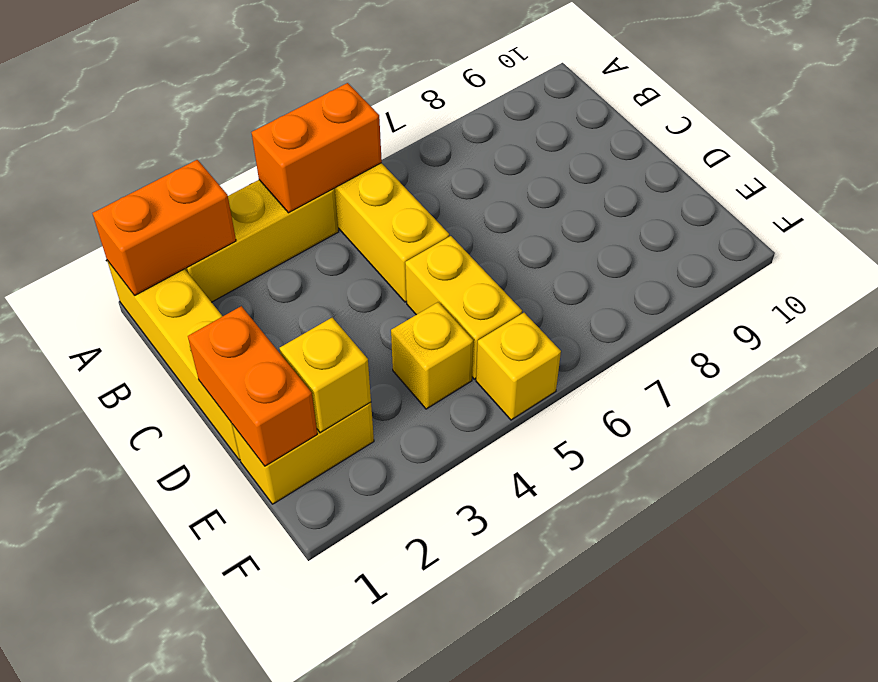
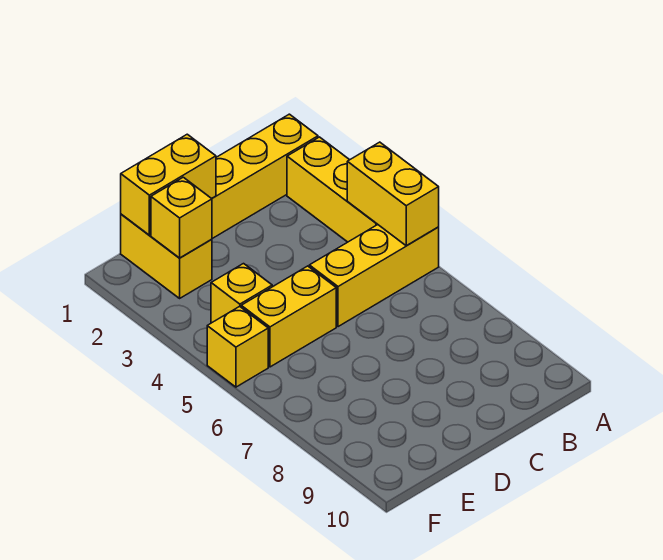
orange 1x2 brick [93,160,236,296] -> none
orange 1x2 brick [251,83,382,213] -> yellow 1x2 brick [347,142,439,246]
orange 1x2 brick [188,306,317,466] -> yellow 1x2 brick [121,134,216,235]

